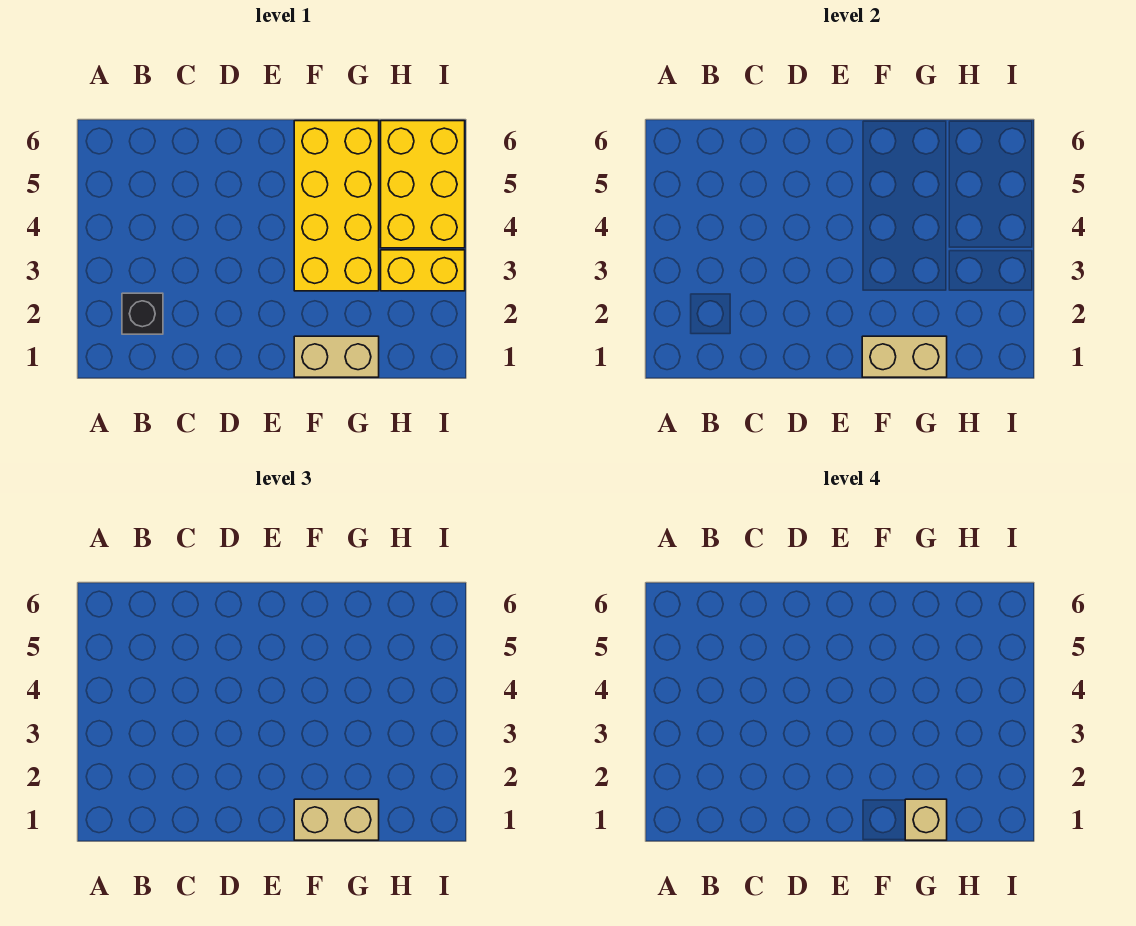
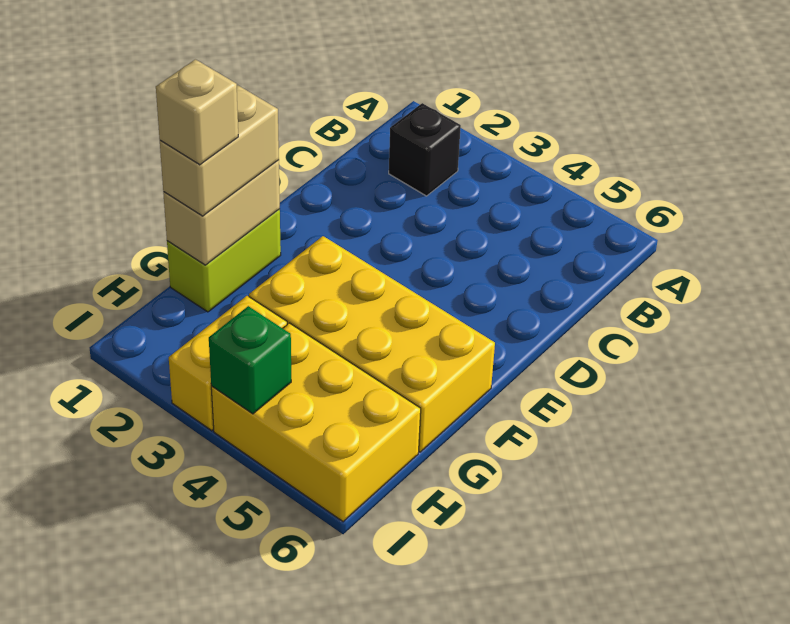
tan 1x2 brick [294,336,379,377] -> lime 1x2 brick [167,209,281,312]
none -> green 1x1 brick [209,306,291,414]

